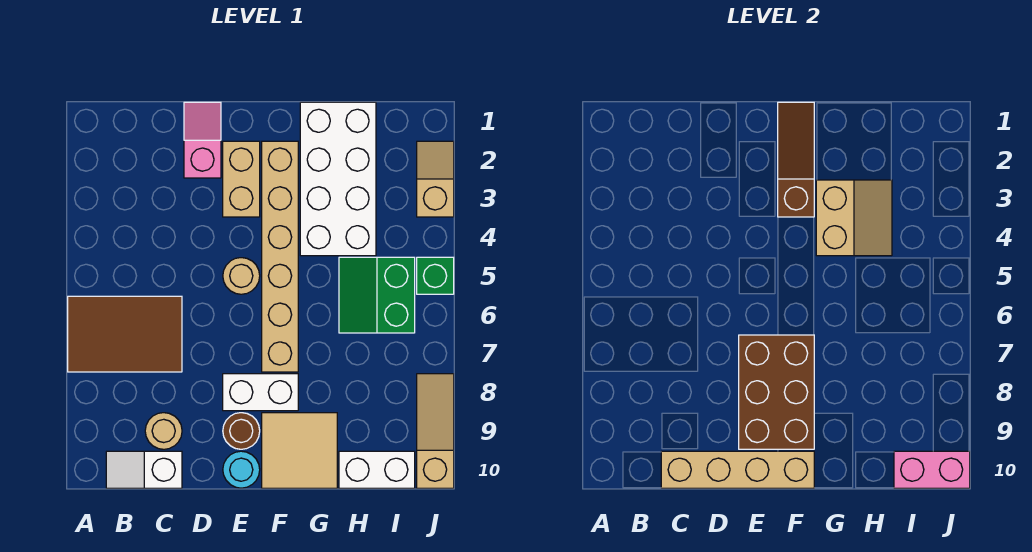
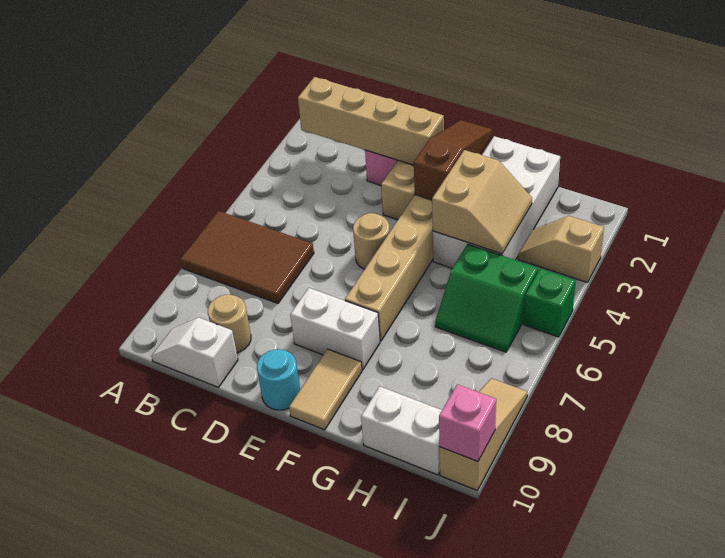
tan 1x4 brick [661,451,814,488] -> tan 1x4 brick moved to [298,77,444,165]
brown 2x3 brick [739,335,814,449] -> none
brown 1x1 round brick [223,413,260,449] -> none
tan 2x2 tile [262,413,337,488] -> tan 1x2 tile [289,349,362,430]
green 2x2 slope [339,257,415,333] -> green 2x2 slope turned to [435,244,538,352]
pink 1x2 brick [894,451,970,488] -> pink 1x1 brick [439,384,496,462]
tan 1x2 slope [417,141,454,217] -> tan 1x2 slope turned to [518,216,604,282]

